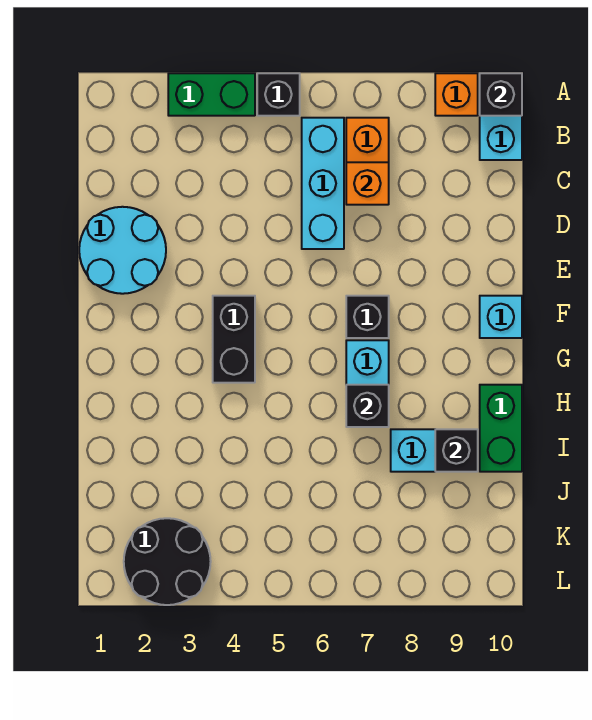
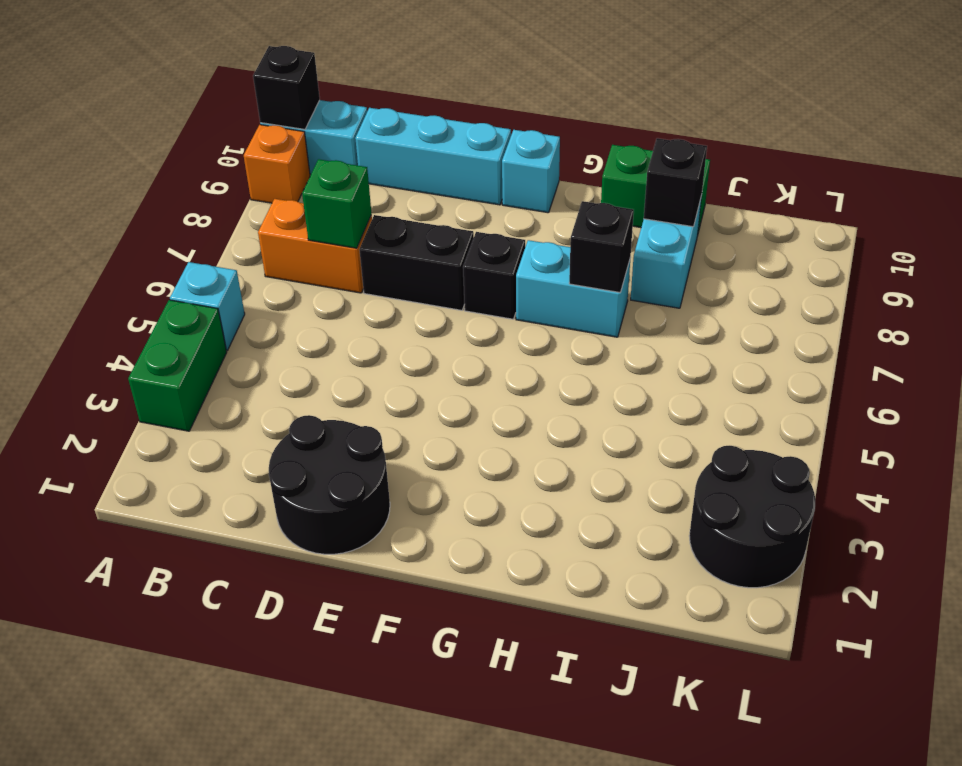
black 1x1 brick [257,73,300,116] -> cyan 1x1 brick [170,262,245,351]
cyan 1x3 brick [302,118,344,249] -> cyan 1x3 brick moved to [355,108,511,205]
orange 1x1 brick [346,162,389,205] -> green 1x1 brick [302,159,372,248]
cyan 2x2 round brick [79,207,166,294] -> black 2x2 round brick [269,415,390,554]
black 1x2 brick [213,296,255,383] -> black 1x2 brick moved to [359,215,474,310]

